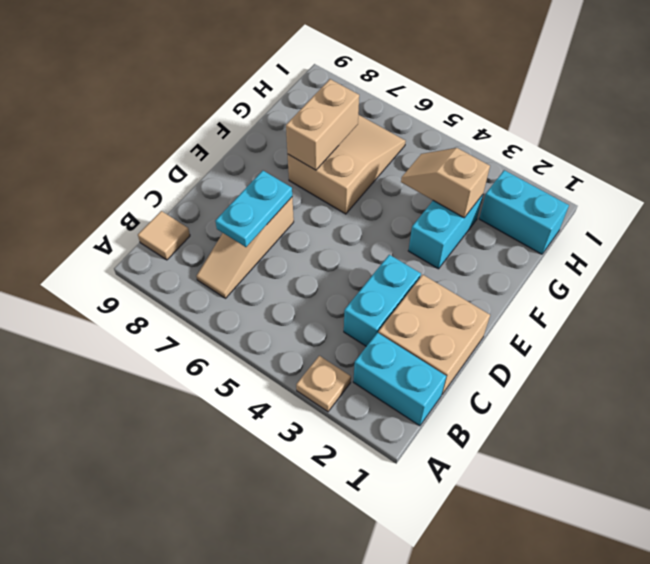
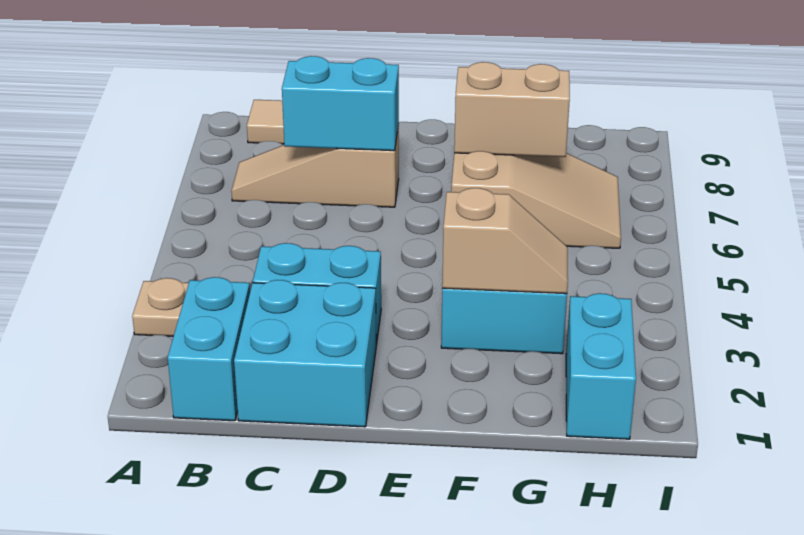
tan 2x2 brick [378,275,490,394] -> cyan 2x2 brick [234,280,376,427]
cyan 1x2 plate [215,171,292,247] -> cyan 1x2 brick [282,56,399,151]
tan 1x2 slope [401,148,490,218] -> tan 1x2 slope turned to [442,188,568,294]

